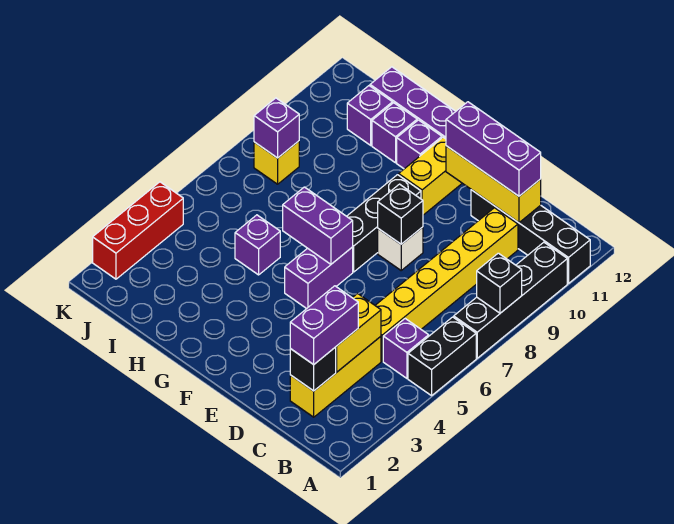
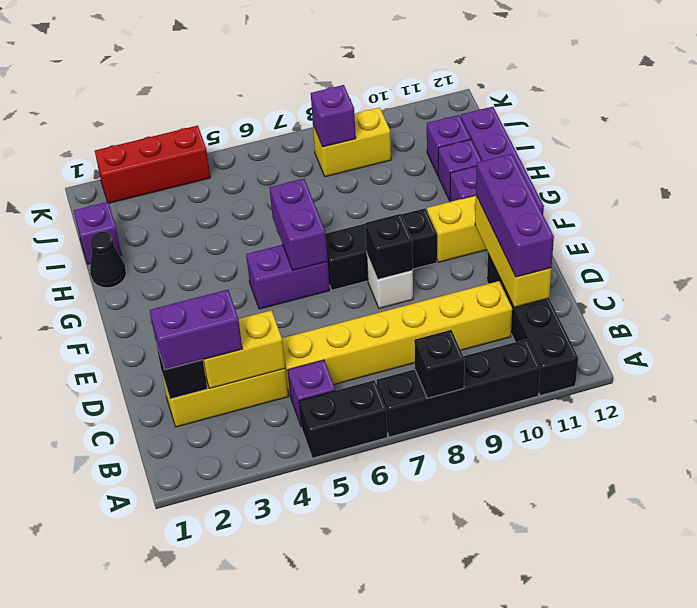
none -> black 1x1 cone [90,232,126,288]
purple 1x1 brick [235,215,280,275] -> purple 1x1 brick moved to [74,202,122,264]
yellow 1x1 brick [254,141,299,184] -> yellow 1x2 brick [313,108,391,177]

